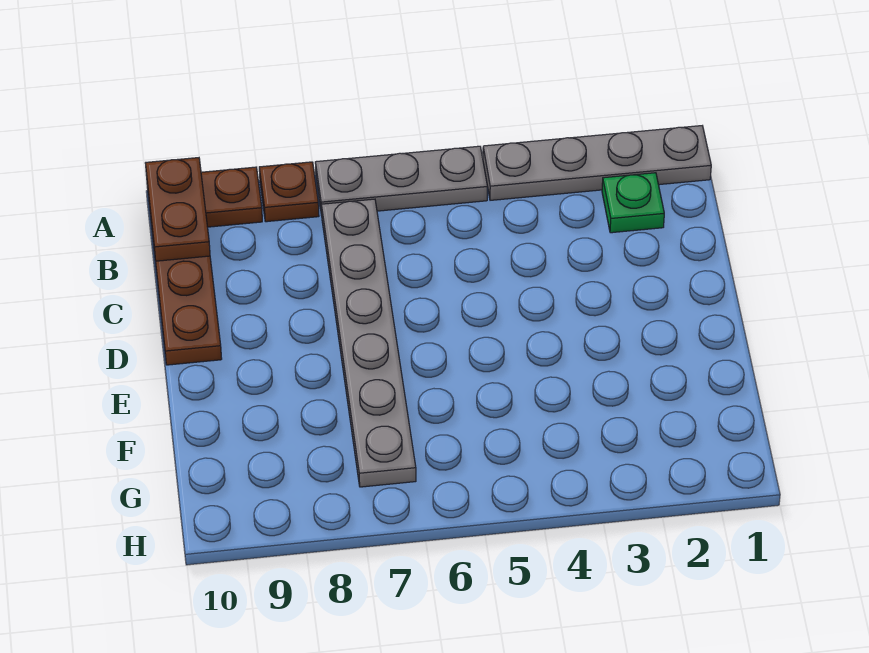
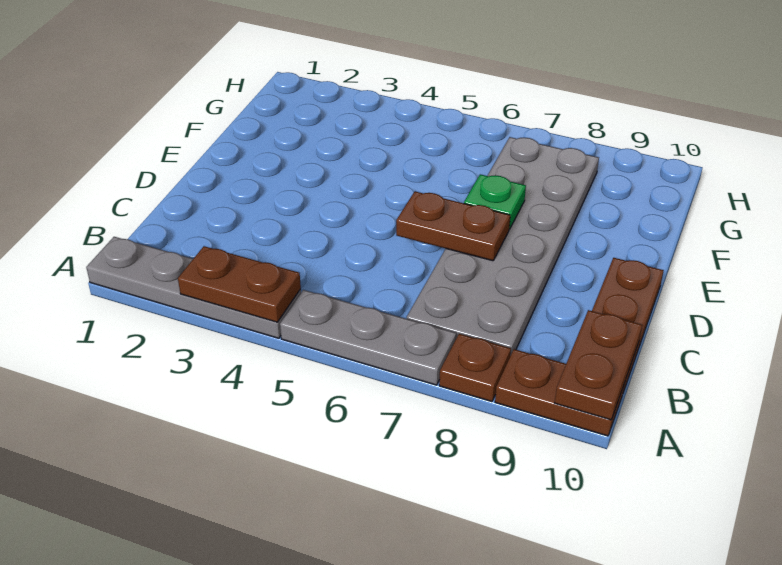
none -> brown 1x2 plate [178,246,301,322]
green 1x1 plate [602,173,664,233] -> green 1x1 plate moved to [464,174,526,229]
grey 1x6 plate [321,199,416,487] -> grey 2x6 plate [407,137,599,356]
none -> brown 1x2 plate [396,191,510,261]

